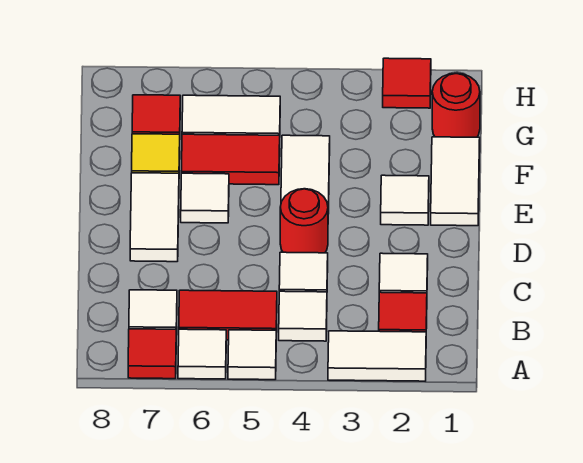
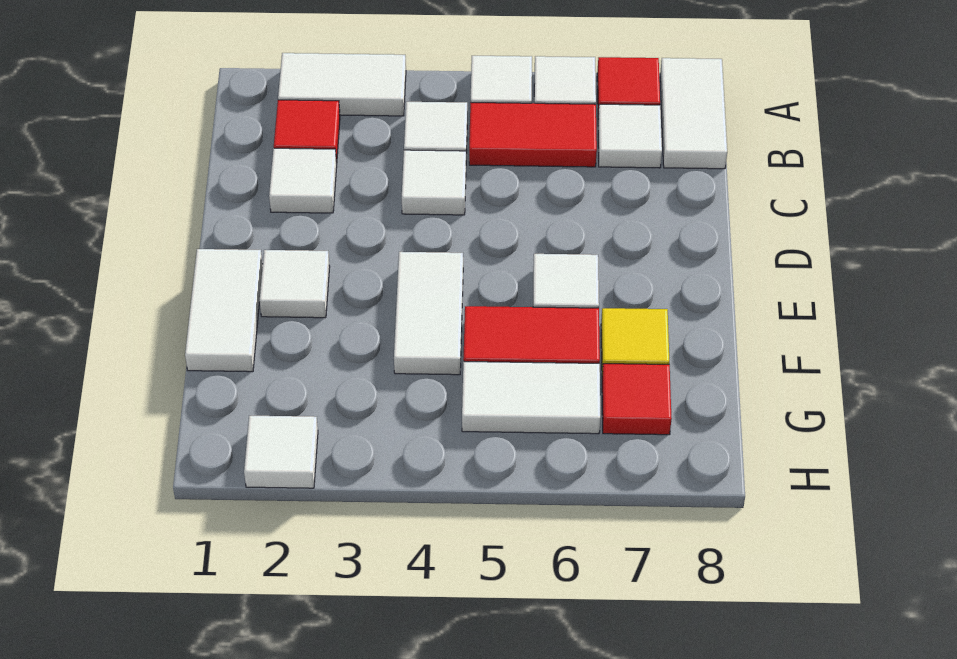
red 1x1 round brick [280,189,328,253] -> none
white 1x2 tile [130,173,179,262] -> white 1x2 tile moved to [660,58,727,169]
red 1x1 round brick [432,73,480,137] -> none
red 1x1 tile [383,58,431,108] -> white 1x1 tile [244,416,318,488]

